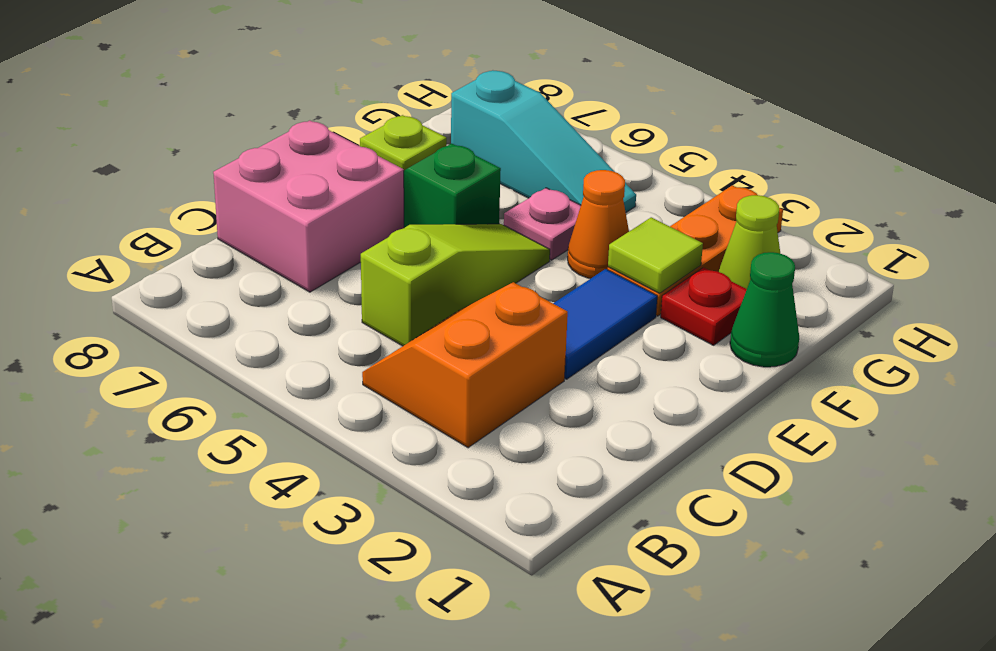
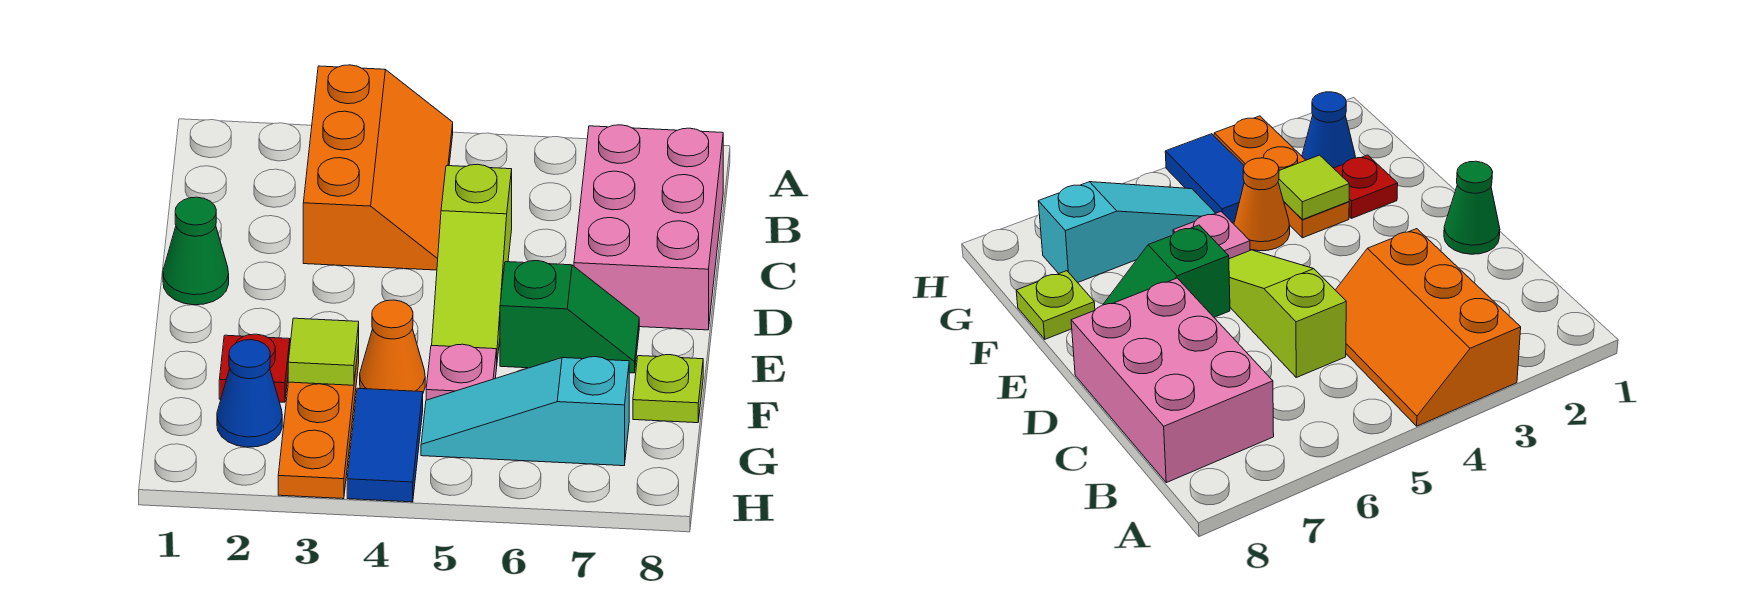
orange 2x2 slope [362,282,568,448] -> orange 2x3 slope [303,65,453,270]
pink 2x2 brick [213,120,404,292] -> pink 2x3 brick [574,125,723,330]
blue 1x2 tile [553,269,657,379] -> blue 1x2 tile moved to [347,388,423,502]
green 1x1 cone [730,252,799,367] -> green 1x1 cone moved to [163,197,229,305]
lime 1x1 cone [718,195,780,289] -> blue 1x1 cone [217,340,282,447]

